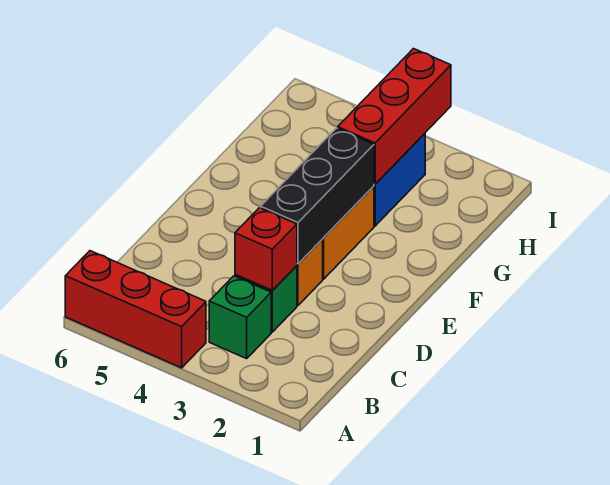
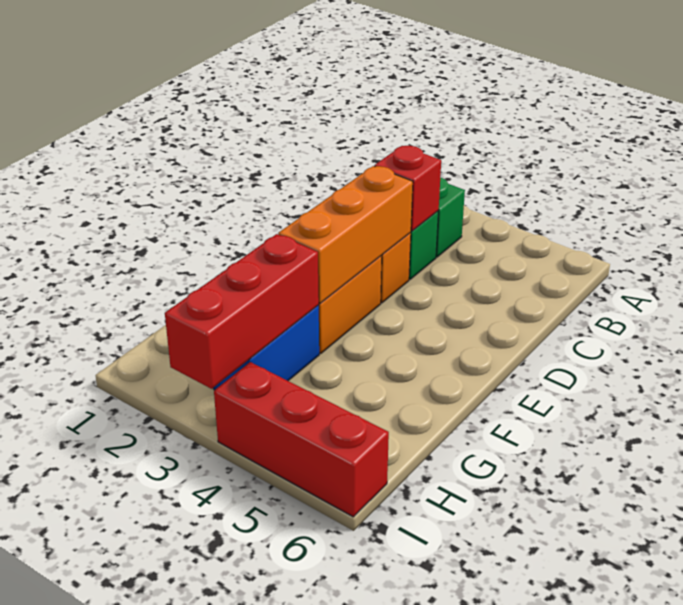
red 1x3 brick [65,251,206,368] -> red 1x3 brick moved to [214,362,389,517]
black 1x3 brick [261,128,374,264] -> orange 1x3 brick [278,166,413,303]

